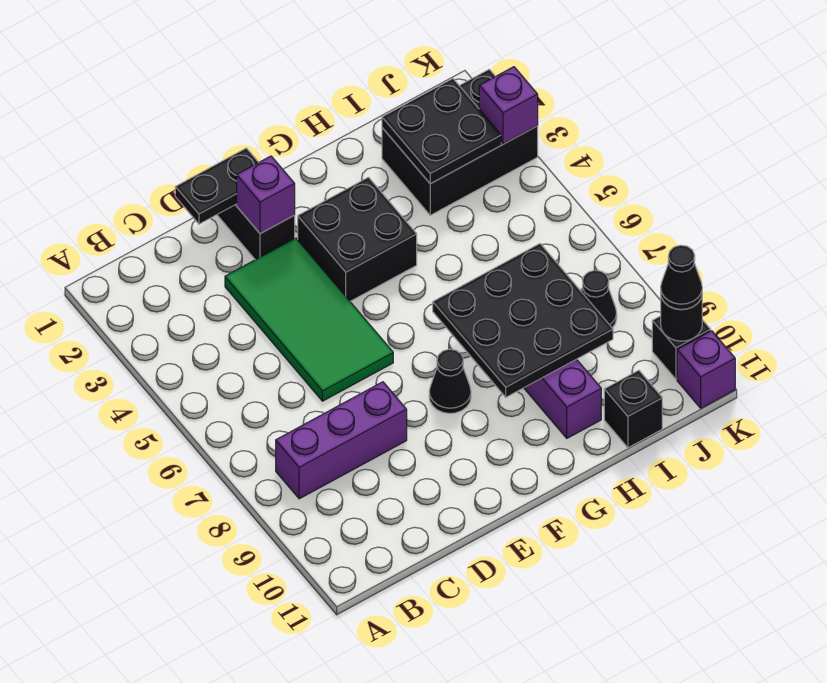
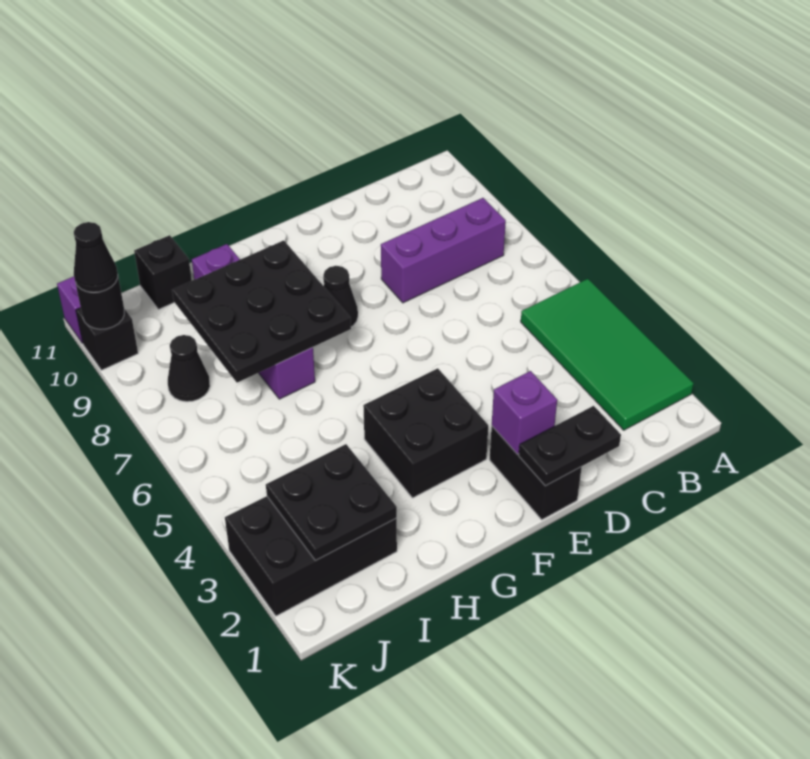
green 2x4 tile [225,238,393,401] -> green 2x4 tile moved to [521,279,693,430]
purple 1x1 brick [479,67,538,144] -> none

